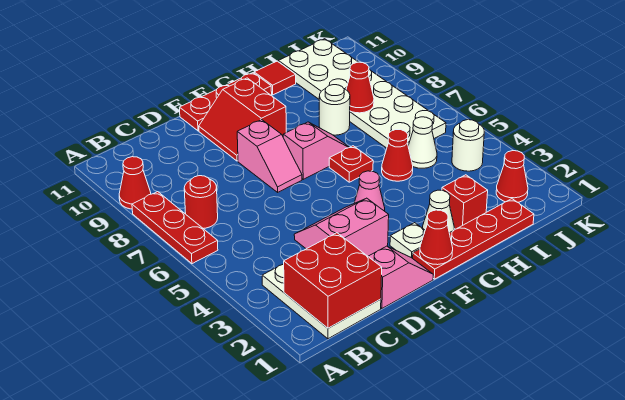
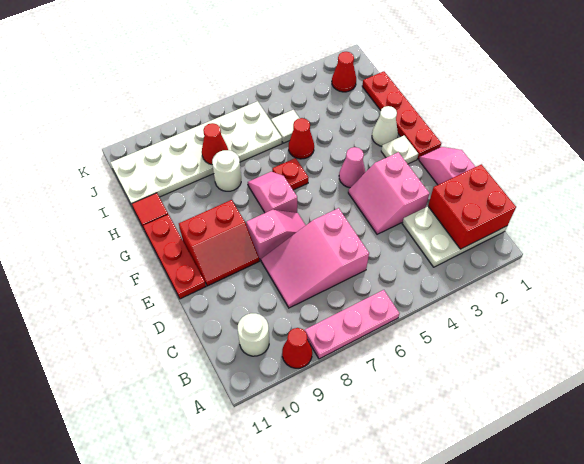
red 1x3 plate [132,192,218,264] -> pink 1x3 plate [305,290,399,359]
red 1x1 round brick [184,176,218,228] -> none
none -> pink 2x3 slope [261,208,369,308]
red 1x1 cone [420,210,453,265] -> none
red 1x1 brick [442,175,488,229] -> none
white 1x1 cone [408,117,437,168] -> white 1x1 tile [271,110,300,143]
white 1x1 round brick [452,120,484,171] -> white 1x1 round brick moved to [238,313,269,356]

